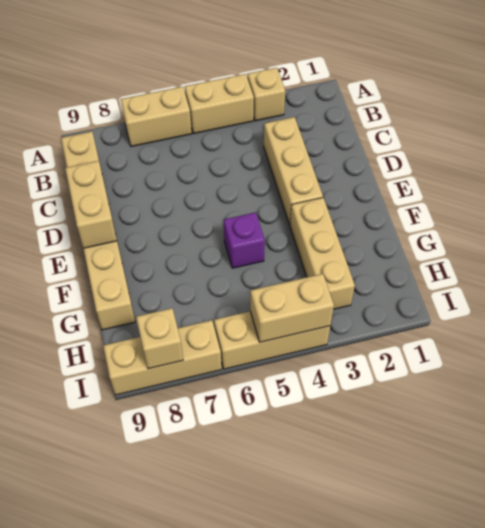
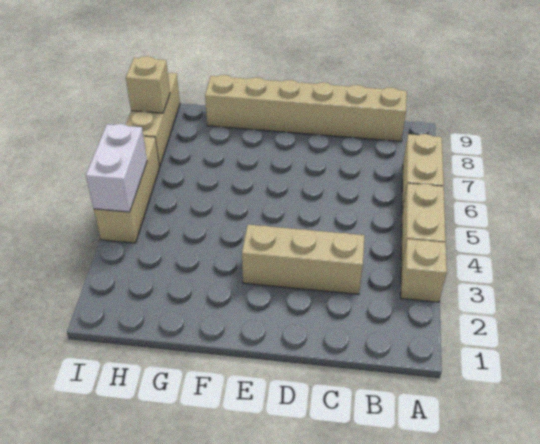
tan 1x2 brick [65,161,117,248] -> none
tan 1x3 brick [290,198,355,309] -> none
purple 1x1 brick [224,212,265,268] -> none
tan 1x2 brick [250,274,334,342] -> white 1x2 brick [86,124,147,212]

